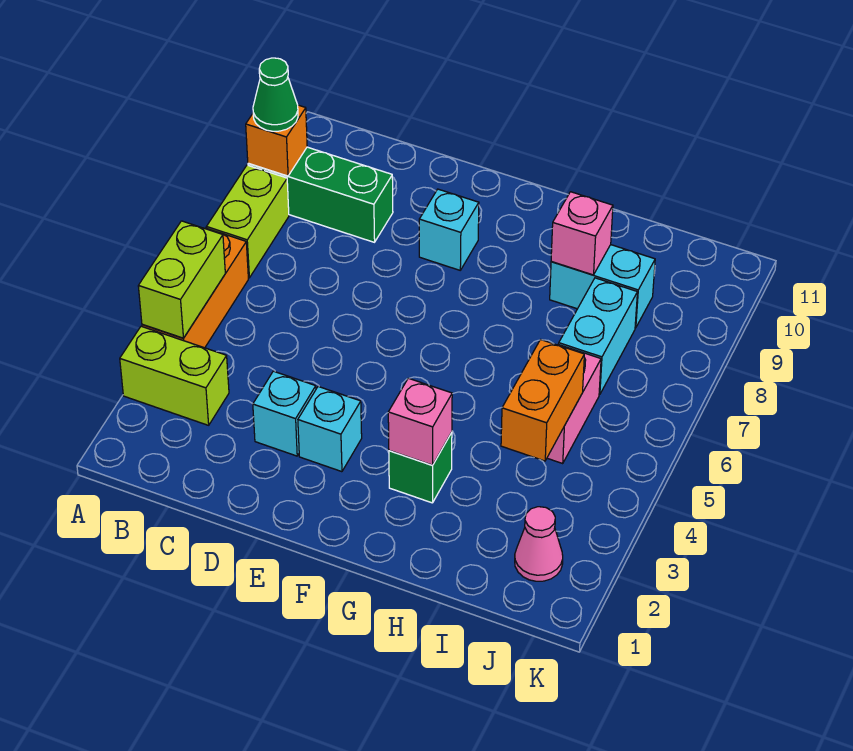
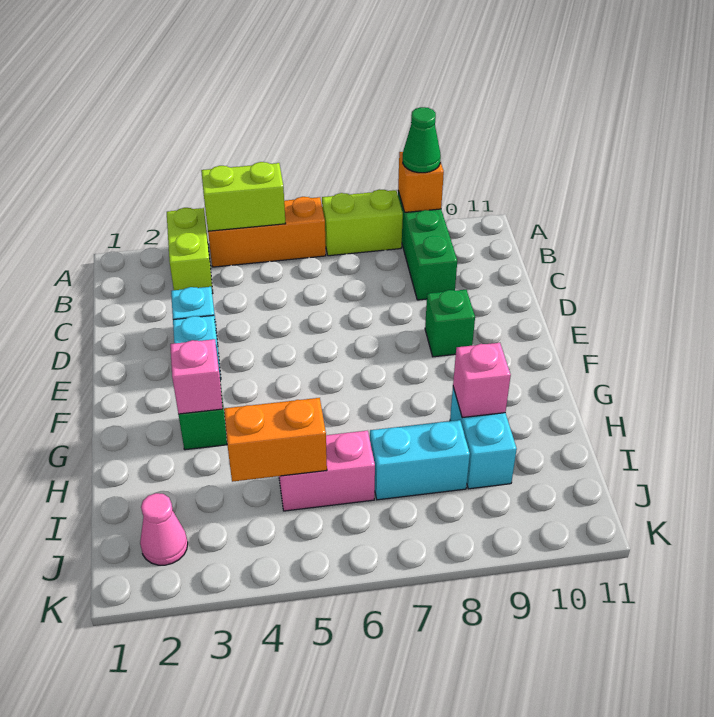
cyan 1x1 brick [419,189,479,270] -> green 1x1 brick [425,290,475,357]

